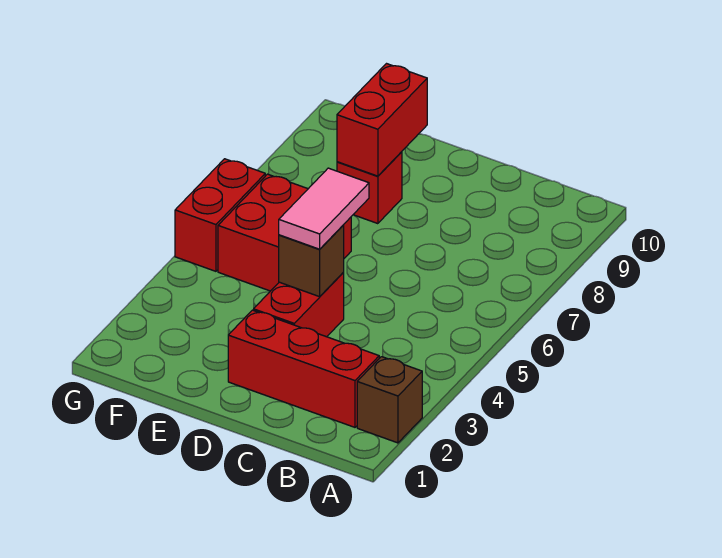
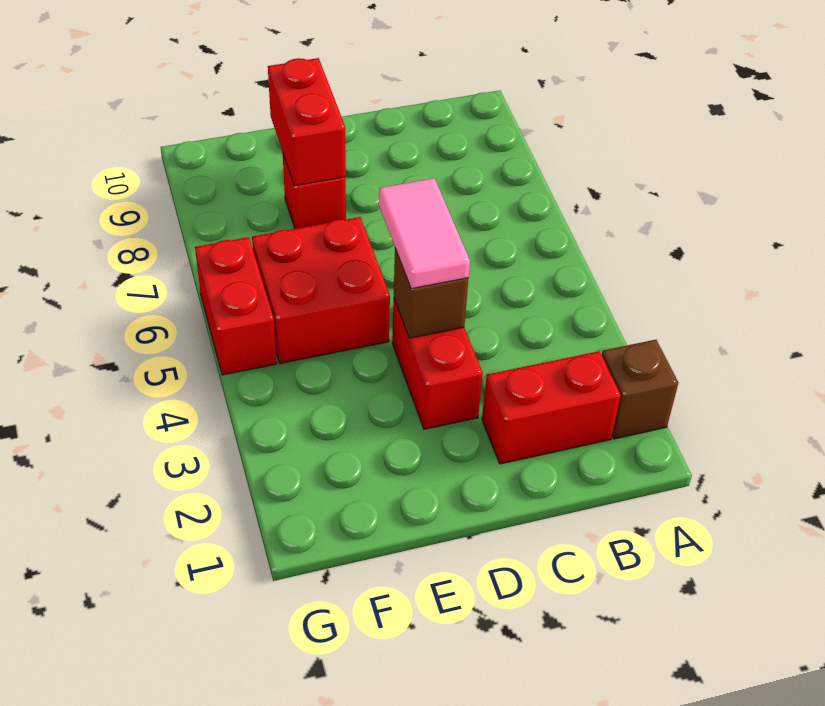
red 1x3 brick [228,310,379,427] -> red 1x2 brick [482,351,621,464]

